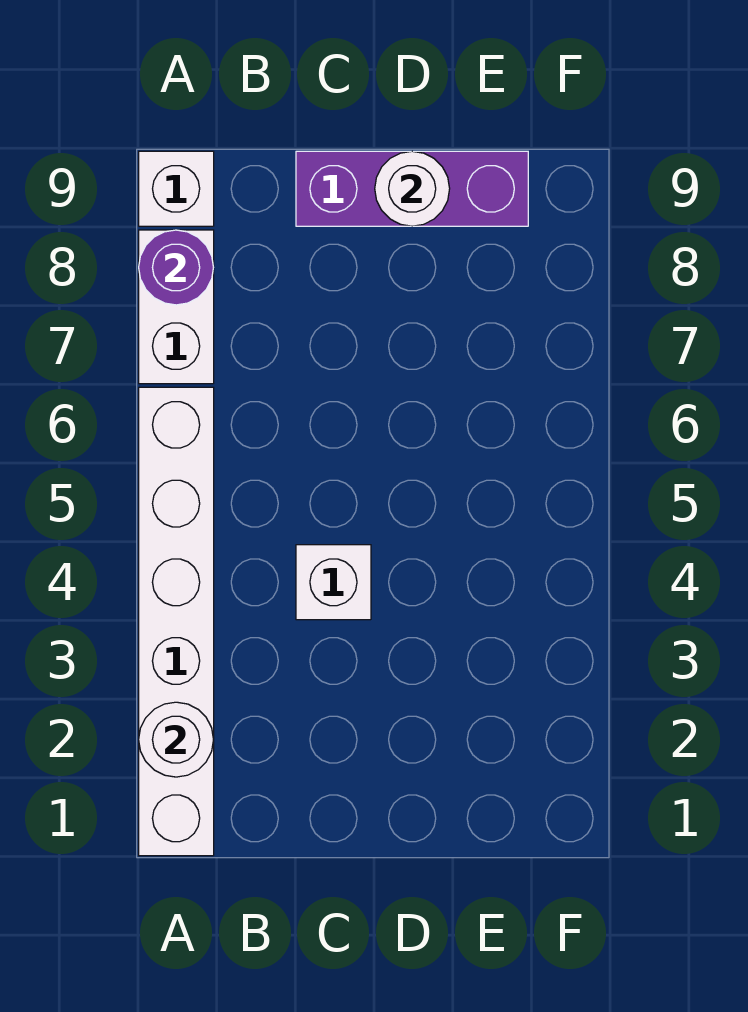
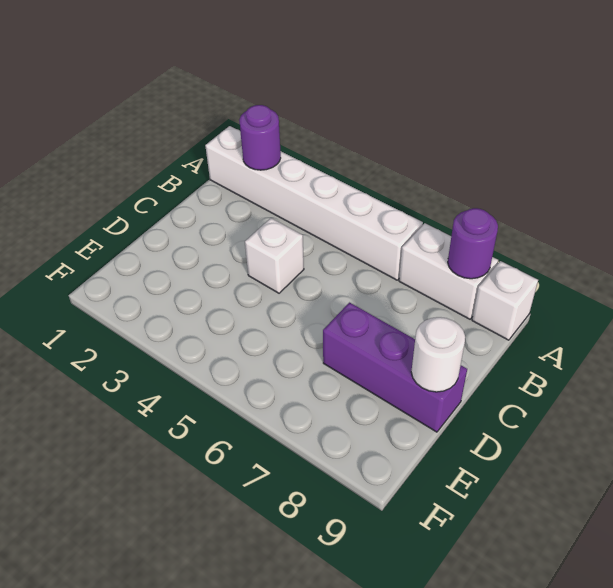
white 1x1 round brick [139,702,213,777] -> purple 1x1 round brick [239,105,281,170]
purple 1x3 brick [296,151,528,226] -> purple 1x3 brick turned to [323,303,467,432]

